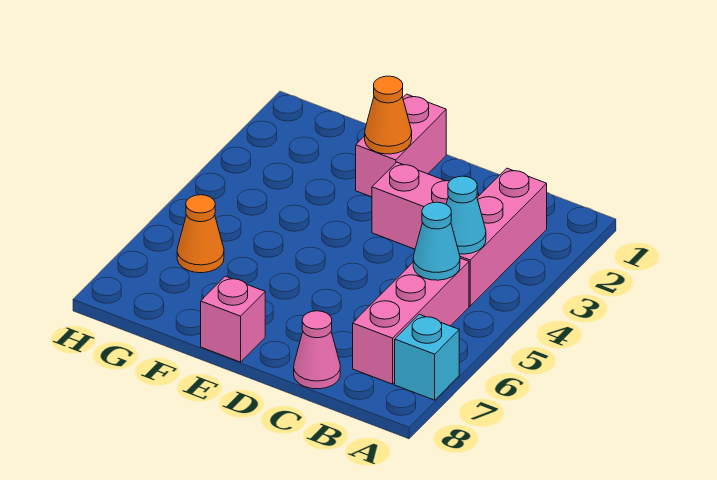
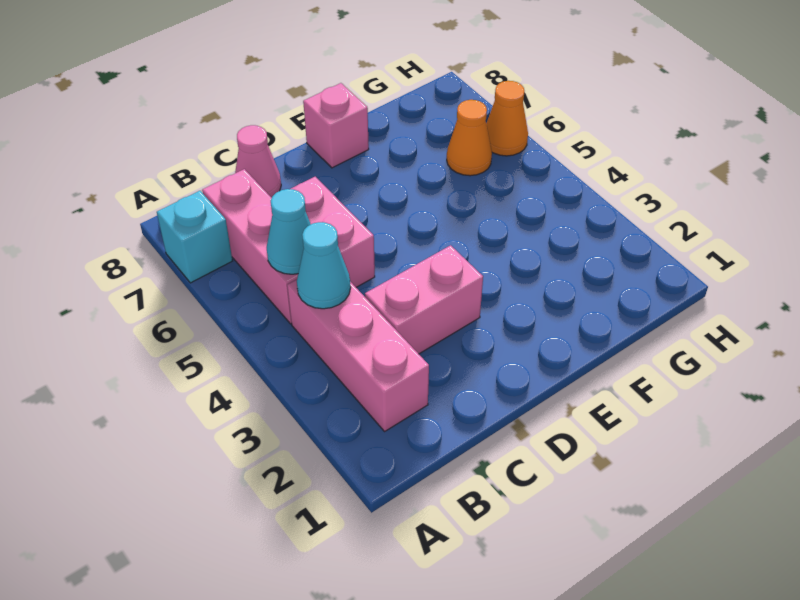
pink 1x2 brick [356,94,446,197] -> pink 1x2 brick moved to [291,177,375,287]
orange 1x1 cone [365,76,412,154] -> orange 1x1 cone moved to [486,81,528,156]

